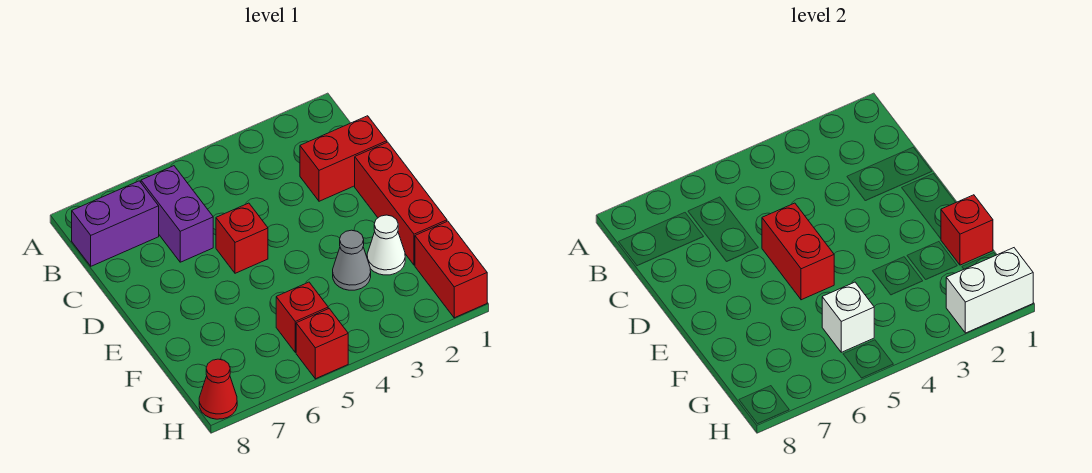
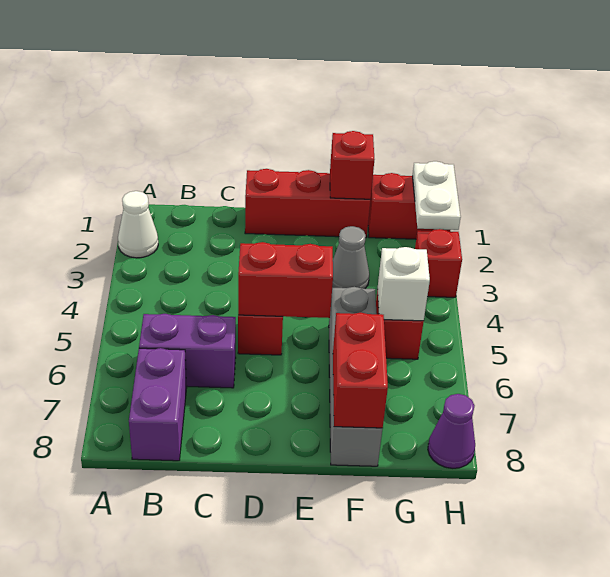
red 1x2 brick [300,116,387,201] -> red 1x2 brick moved to [333,312,388,428]
white 1x1 cone [367,215,405,275] -> white 1x1 cone moved to [118,191,158,258]
none -> grey 1x4 brick [329,287,383,466]
white 1x2 brick [946,248,1033,333] -> white 1x2 plate [413,161,461,230]
red 1x1 brick [296,309,348,379] -> red 1x1 brick moved to [415,229,462,297]
red 1x1 cone [199,359,237,419] -> purple 1x1 cone [428,394,475,468]

